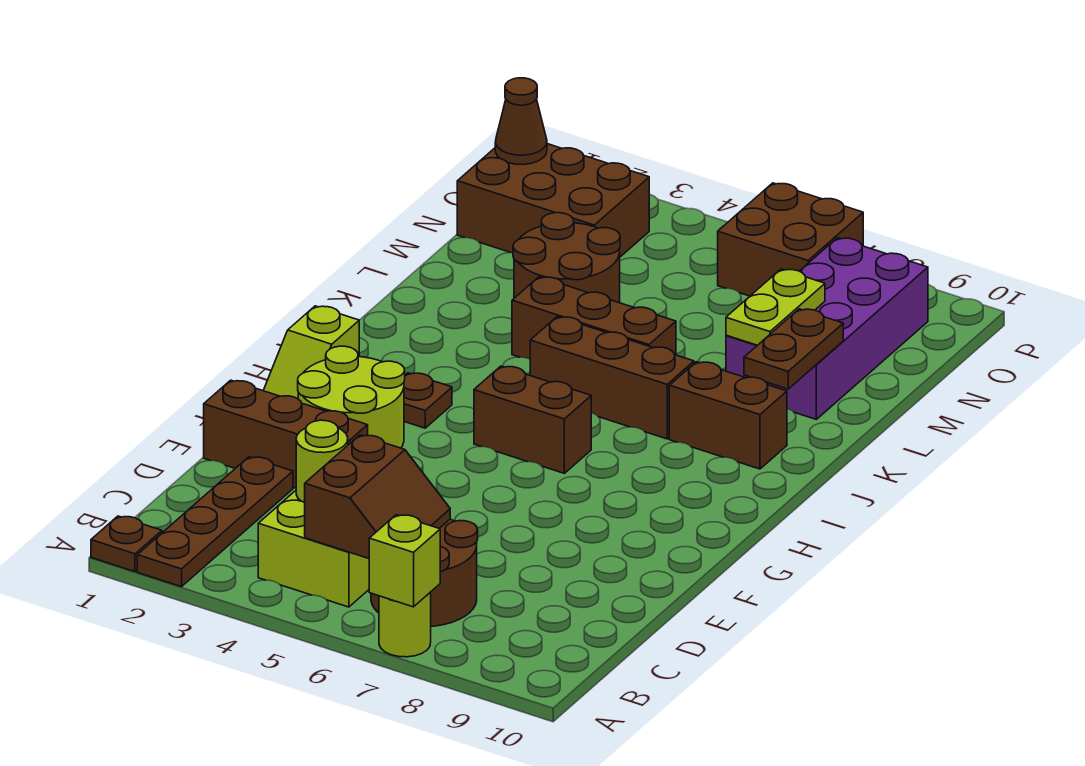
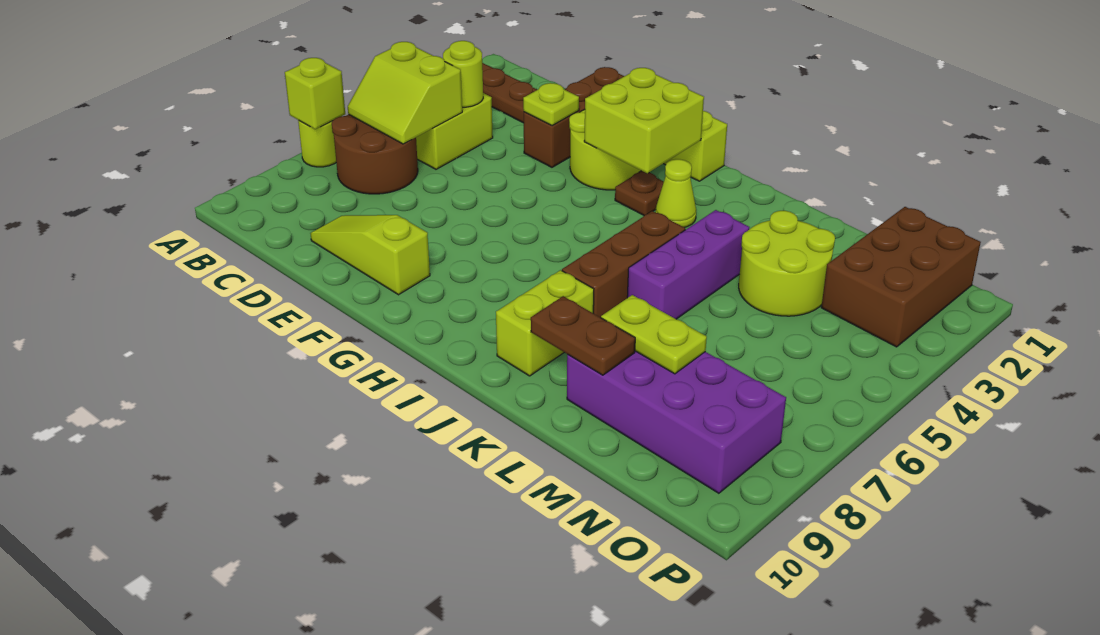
brown 1x1 plate [91,516,162,572] -> none
brown 2x2 slope [305,435,450,558] -> lime 2x2 slope [348,42,462,144]
none -> lime 1x3 slope [310,215,430,295]
none -> lime 1x1 plate [523,83,579,126]
none -> lime 2x2 brick [584,68,704,173]
brown 1x2 brick [474,366,591,473] -> none
none -> lime 1x1 cone [655,159,696,227]
brown 1x2 brick [669,362,787,469] -> lime 1x2 brick [496,270,594,376]
brown 1x3 brick [512,277,676,359] -> purple 1x3 brick [627,210,749,319]
brown 2x2 round brick [513,213,620,303] -> lime 2x2 round brick [739,211,835,316]
brown 1x1 cone [495,78,547,165] -> none
brown 2x2 brick [718,183,863,296] -> none

